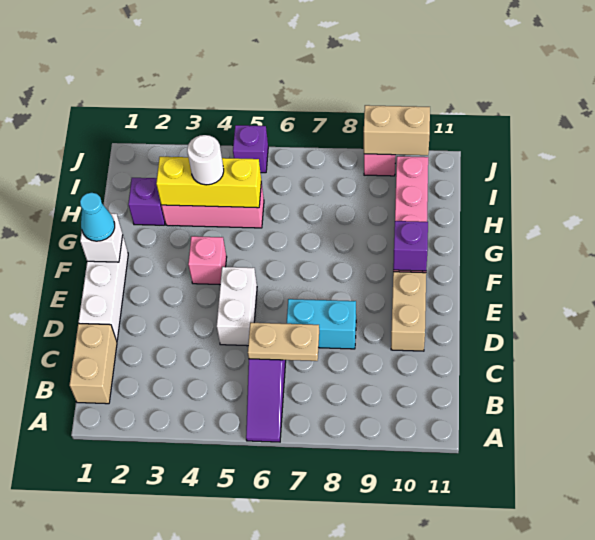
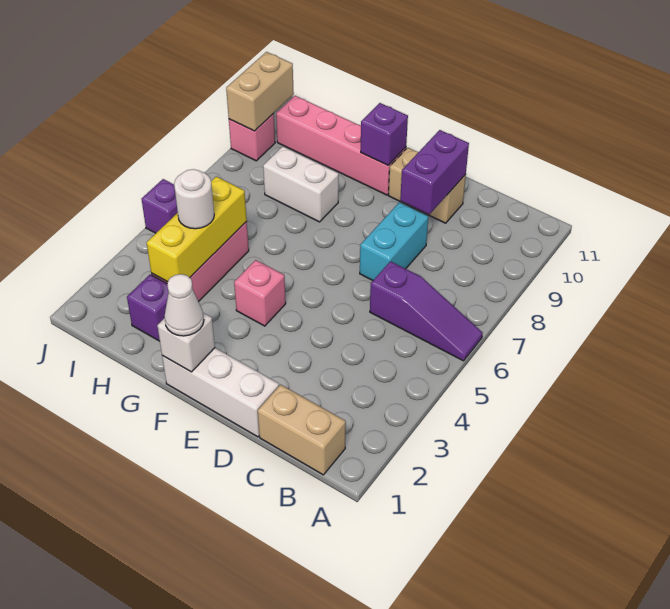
tan 1x2 plate [248,323,319,361] -> none
white 1x2 brick [217,267,257,346] -> white 1x2 brick moved to [263,147,339,222]
none -> purple 1x2 brick [400,130,469,214]
cyan 1x1 cone [80,193,115,241] -> white 1x1 cone [164,274,204,336]

